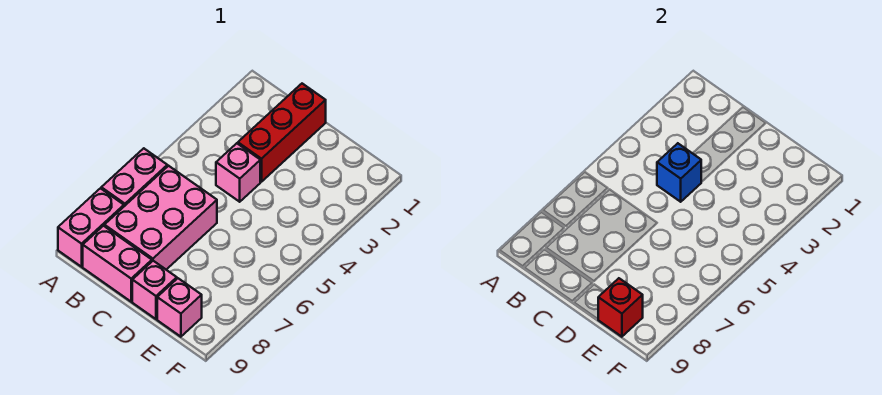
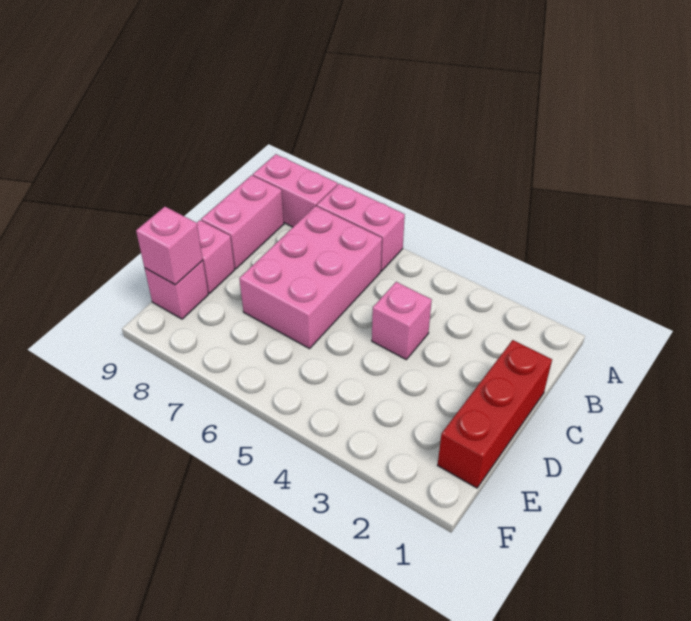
pink 2x3 brick [104,166,217,270] -> pink 2x3 brick turned to [239,206,382,349]
red 1x3 brick [238,84,326,182] -> red 1x3 brick turned to [438,340,552,488]
blue 1x1 brick [657,143,701,202] -> none
red 1x1 brick [598,278,643,337] -> pink 1x1 brick [136,207,203,285]

